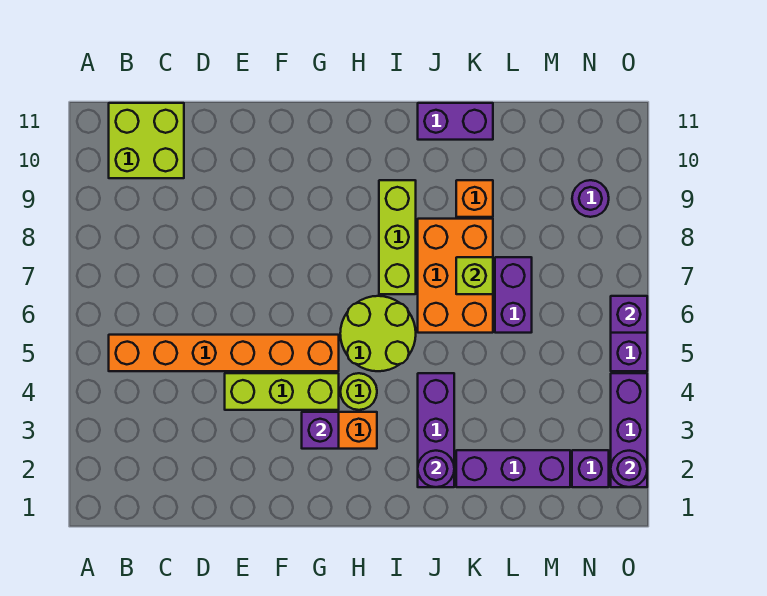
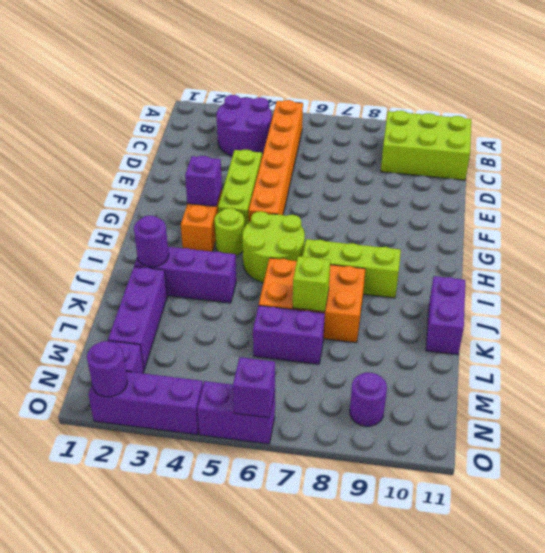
none -> purple 2x2 round brick [217,95,272,156]
lime 2x2 brick [109,103,184,178] -> lime 2x3 brick [381,111,471,180]
orange 1x1 brick [456,180,493,217] -> none

